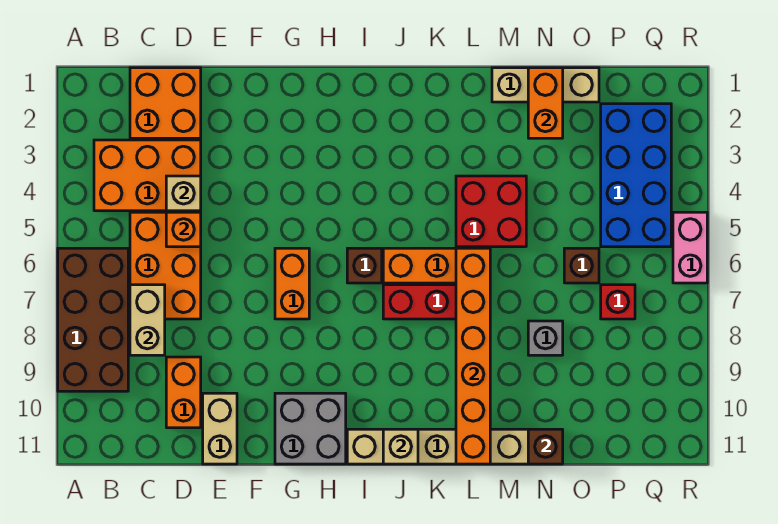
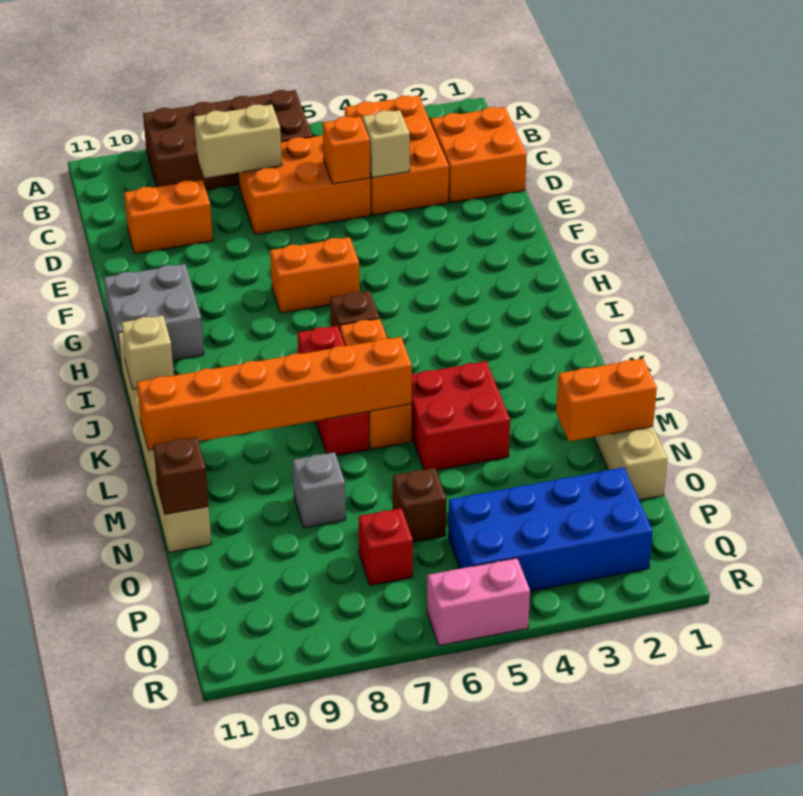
tan 1x2 brick [203,393,237,464] -> none

